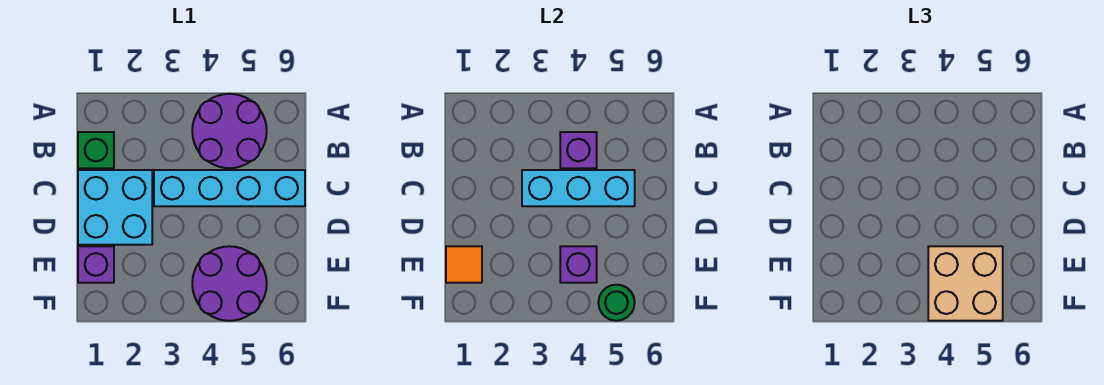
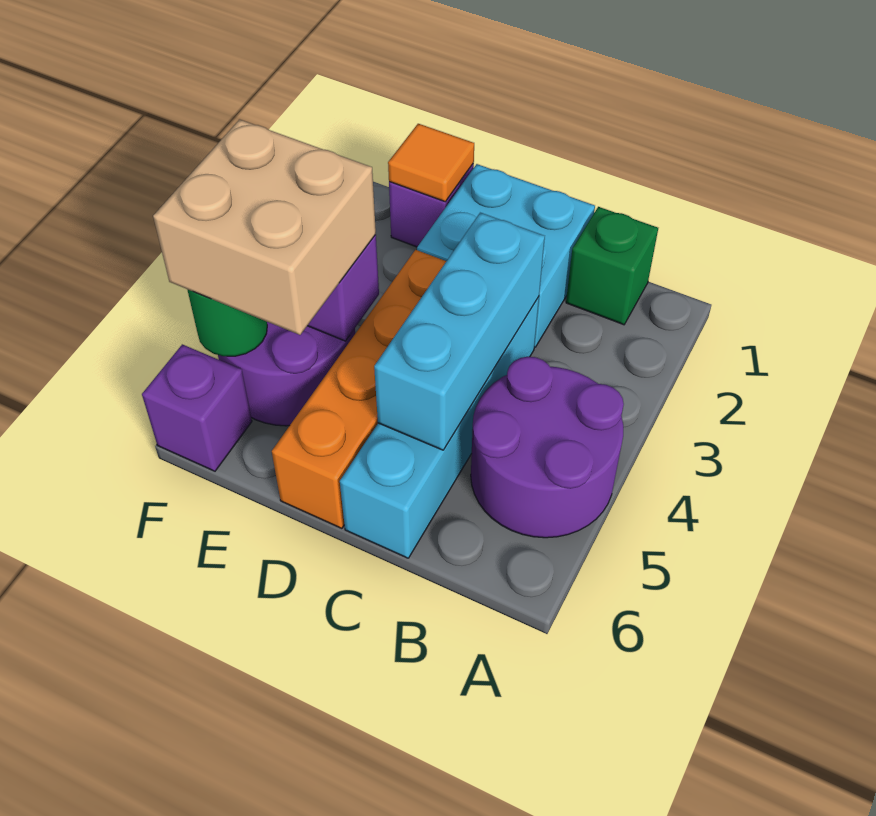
purple 1x1 brick [560,132,597,168] -> purple 1x1 brick moved to [142,344,252,471]
none -> orange 1x4 brick [272,250,446,528]

